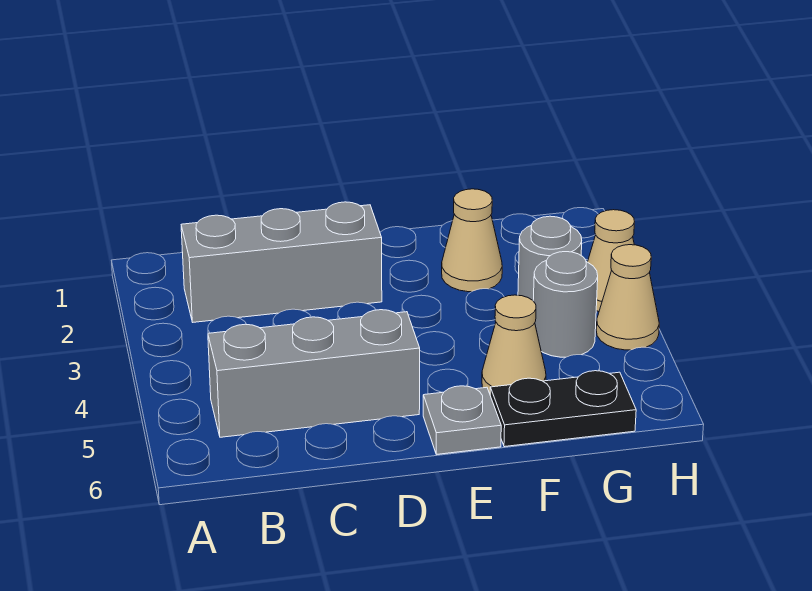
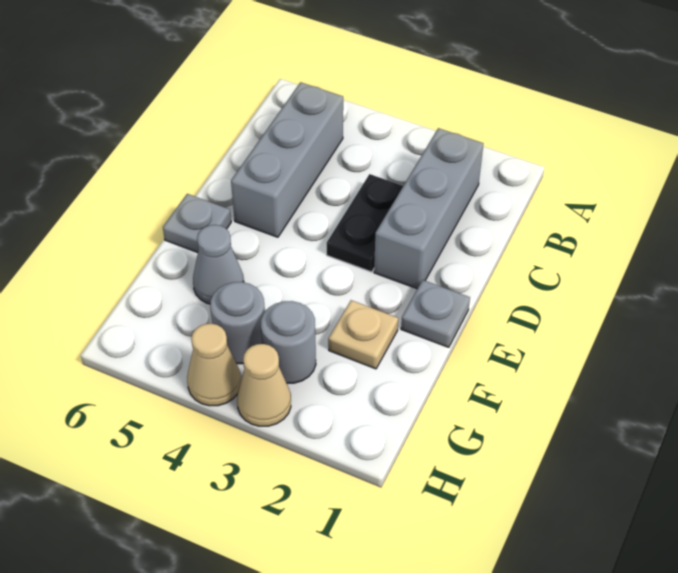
none -> grey 1x1 plate [401,280,470,347]
tan 1x1 cone [442,189,502,292] -> tan 1x1 plate [328,300,398,369]
tan 1x1 cone [482,295,546,393] -> grey 1x1 cone [193,225,244,304]
black 1x2 plate [490,371,636,447] -> black 1x2 plate moved to [327,174,403,272]

